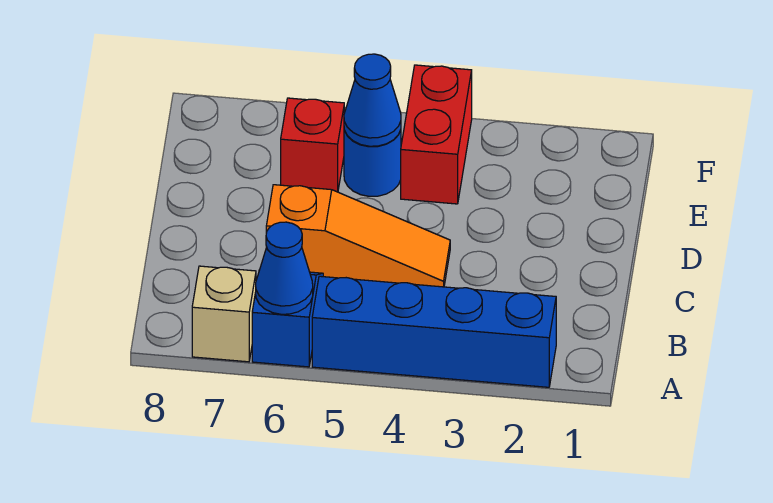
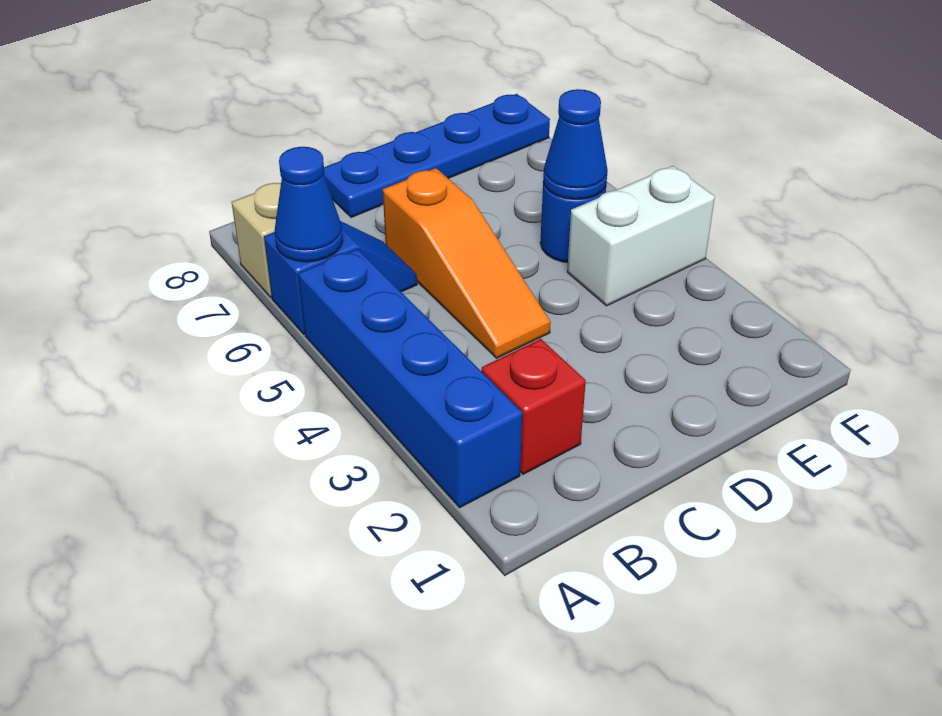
none -> blue 1x4 plate [324,94,550,218]
red 1x2 brick [401,65,472,204] -> white 1x2 brick [567,166,715,306]
red 1x1 brick [281,98,344,192] -> red 1x1 brick moved to [482,339,586,474]

